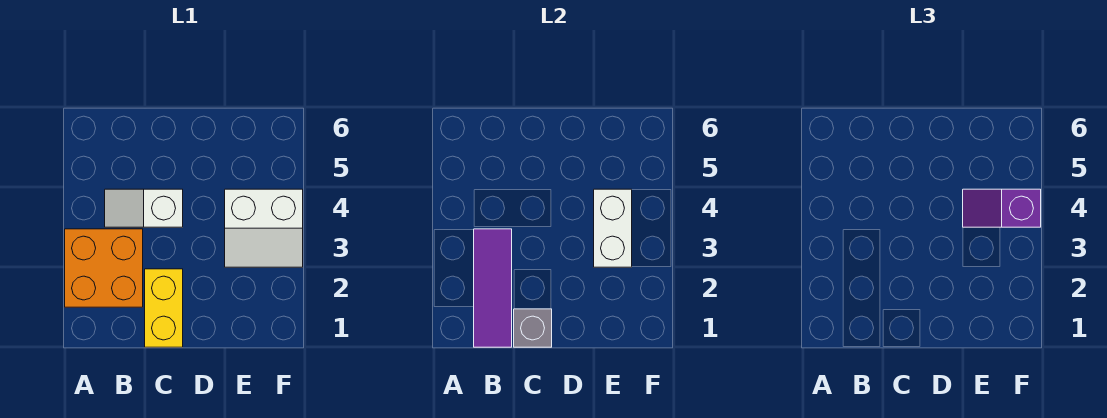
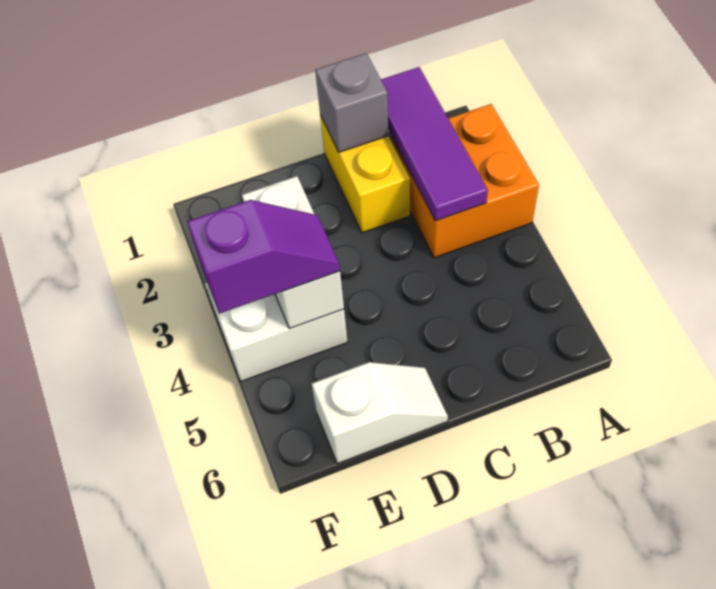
white 1x2 slope [105,189,183,227] -> white 1x2 slope moved to [312,362,448,464]

